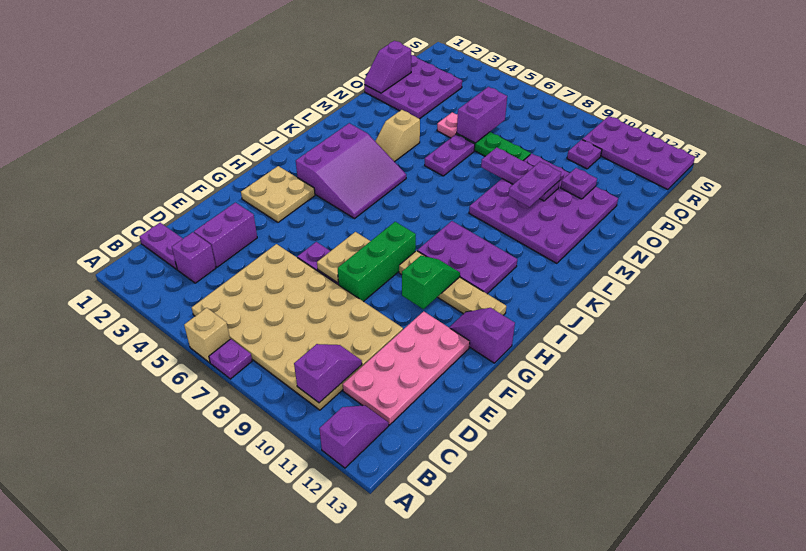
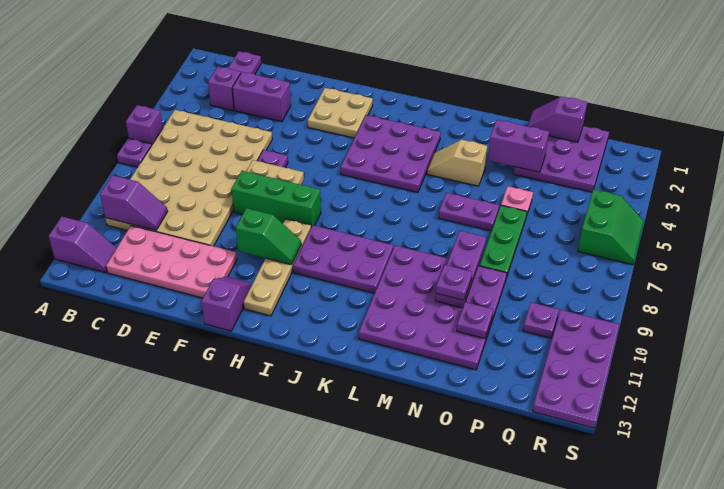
tan 1x1 brick [184,308,230,363] -> purple 1x1 brick [126,105,163,144]
purple 3x3 slope [296,123,406,219] -> purple 3x3 plate [341,115,441,193]
purple 2x3 plate [417,221,517,294] -> purple 2x3 plate turned to [293,225,393,293]
purple 1x2 plate [508,162,561,207] -> purple 1x1 plate [436,265,472,300]
purple 1x2 brick [457,87,507,143] -> purple 1x2 brick moved to [488,120,549,172]
none -> green 2x2 slope [578,189,644,265]

